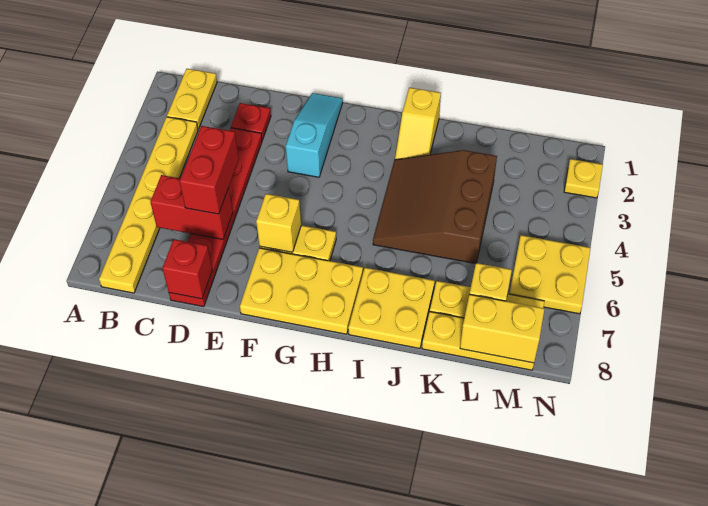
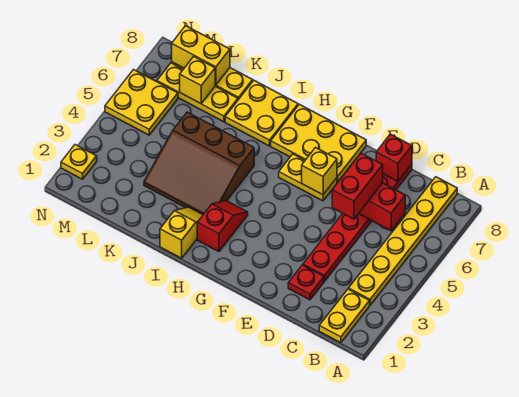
cyan 1x3 slope [286,93,343,177] -> none
none -> red 1x2 slope [197,201,248,252]
brown 3x3 slope [373,150,497,264] -> brown 3x3 slope turned to [144,112,254,214]

